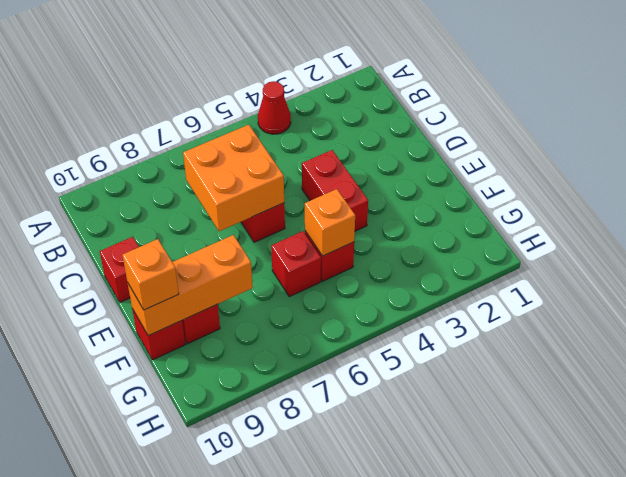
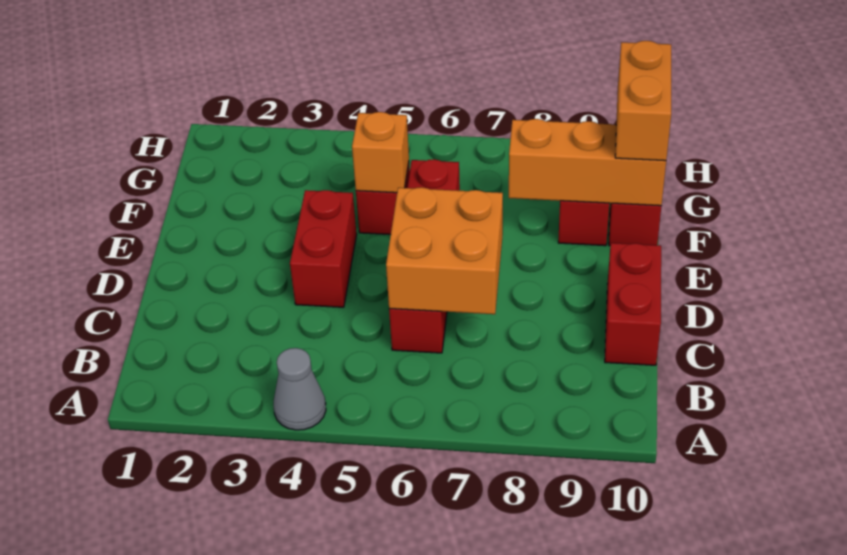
red 1x1 cone [258,81,291,134] -> grey 1x1 cone [274,348,326,430]
red 1x1 brick [100,237,139,302] -> red 1x2 brick [605,243,661,365]
orange 1x1 brick [122,239,179,310] -> orange 1x2 brick [615,41,671,161]

